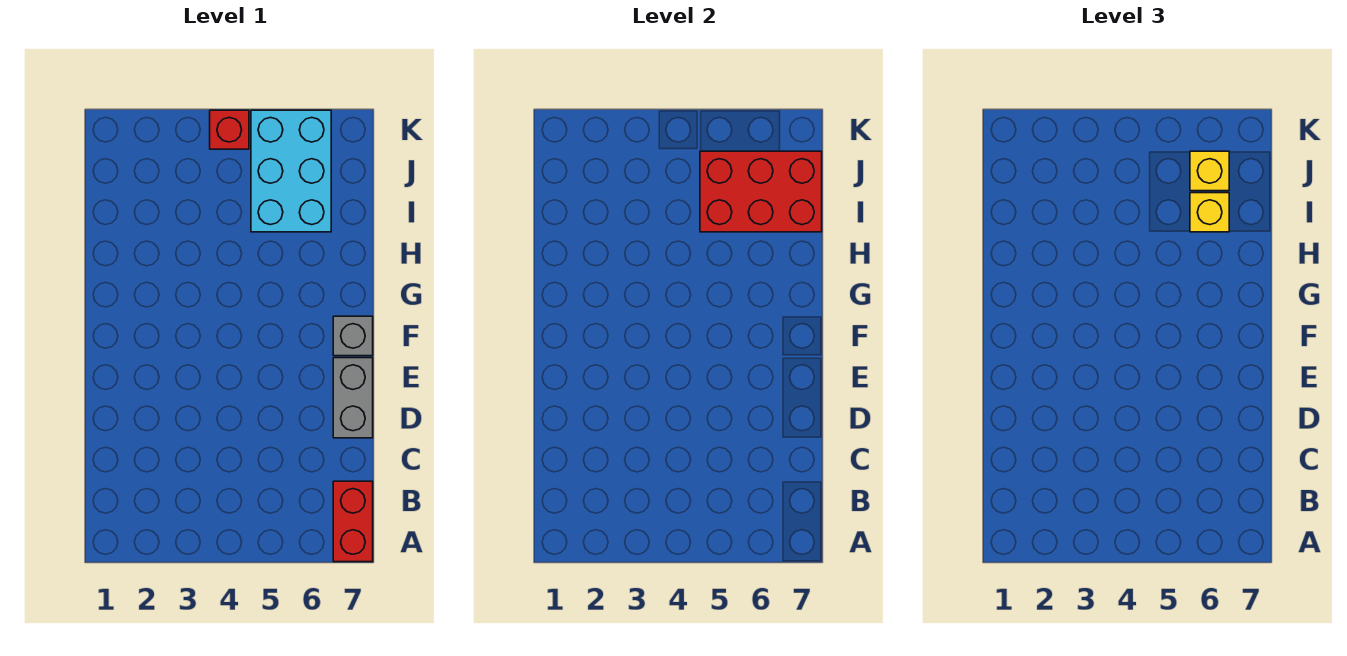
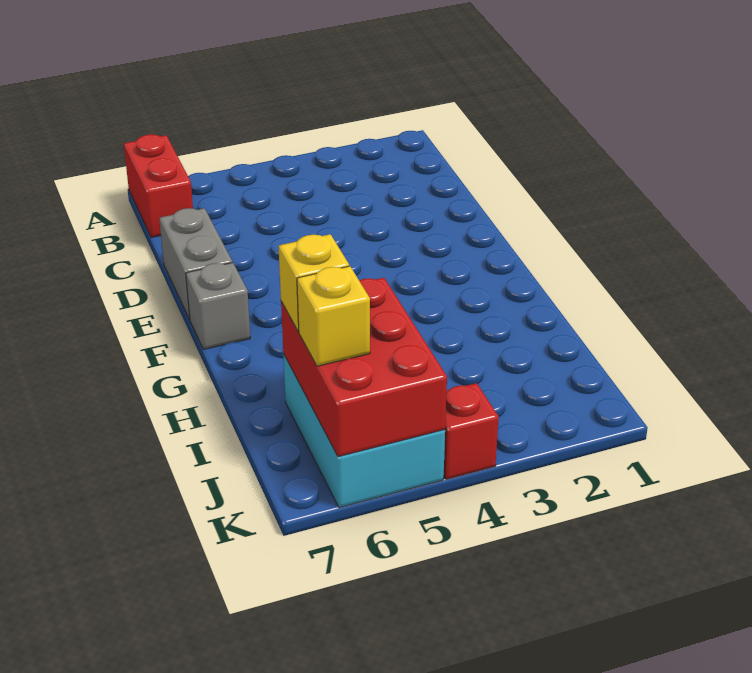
red 2x3 brick [700,151,822,232] -> red 2x3 brick turned to [281,278,447,457]

